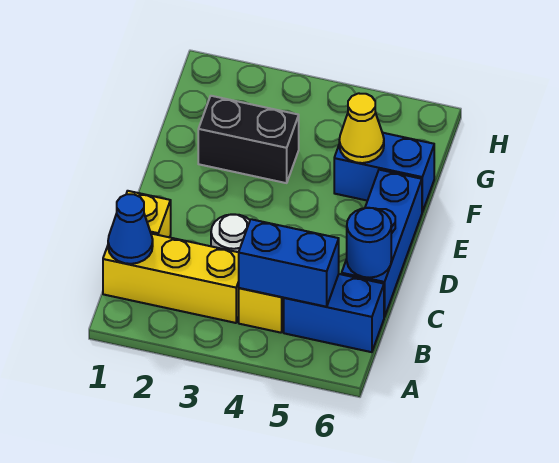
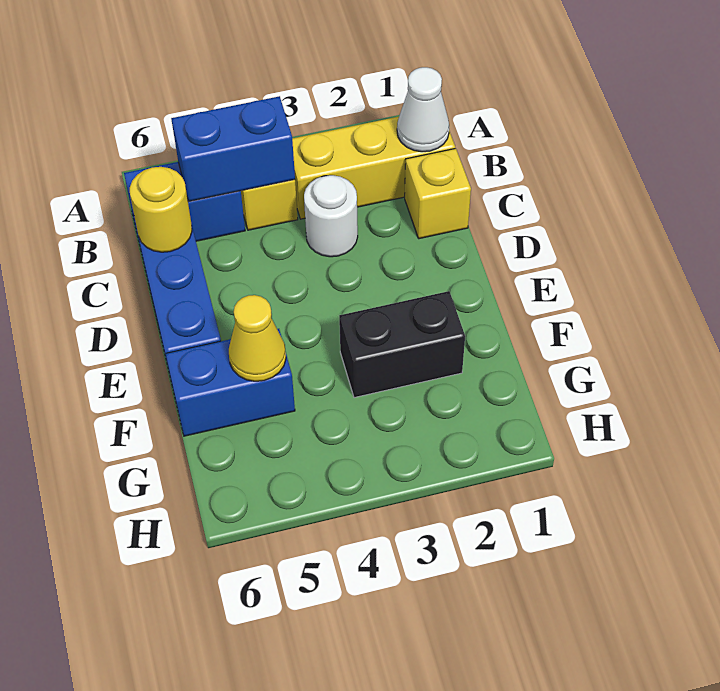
blue 1x1 cone [108,194,153,264] -> white 1x1 cone [397,67,449,152]
blue 1x1 round brick [347,208,391,278] -> yellow 1x1 round brick [130,167,192,252]

